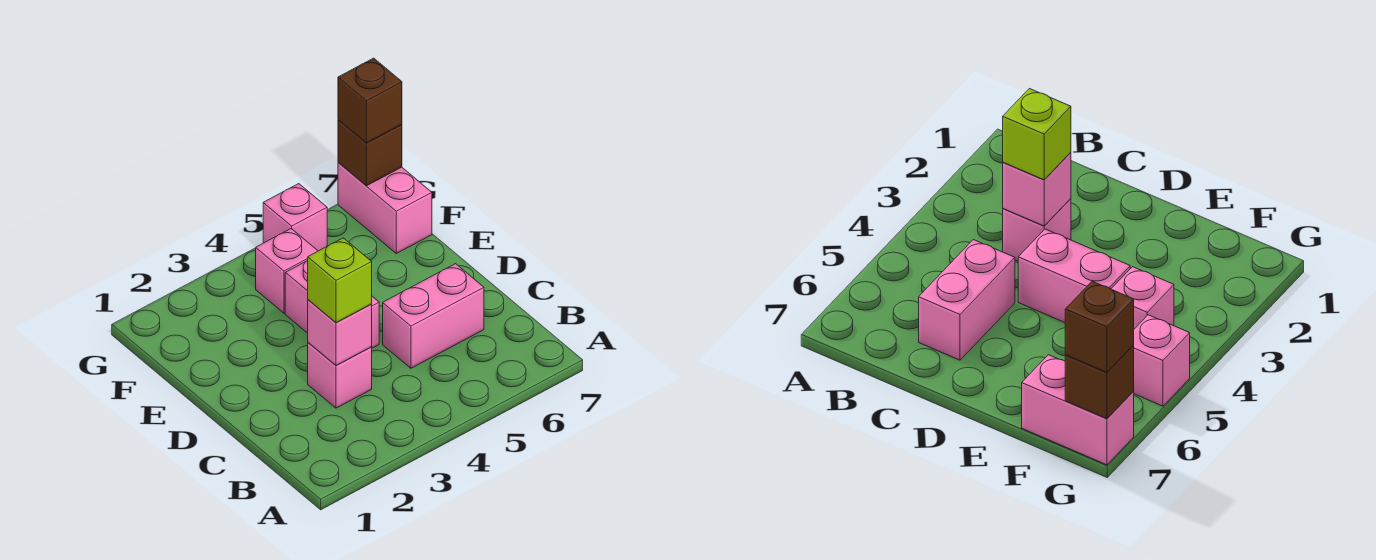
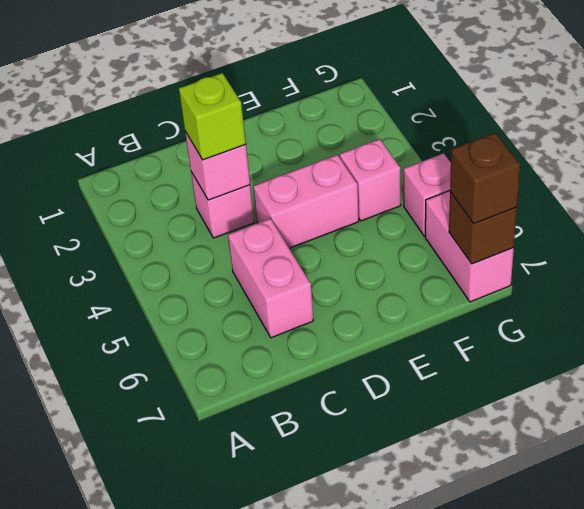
pink 1x2 brick [338,163,432,253] -> pink 1x2 brick turned to [425,191,514,302]

